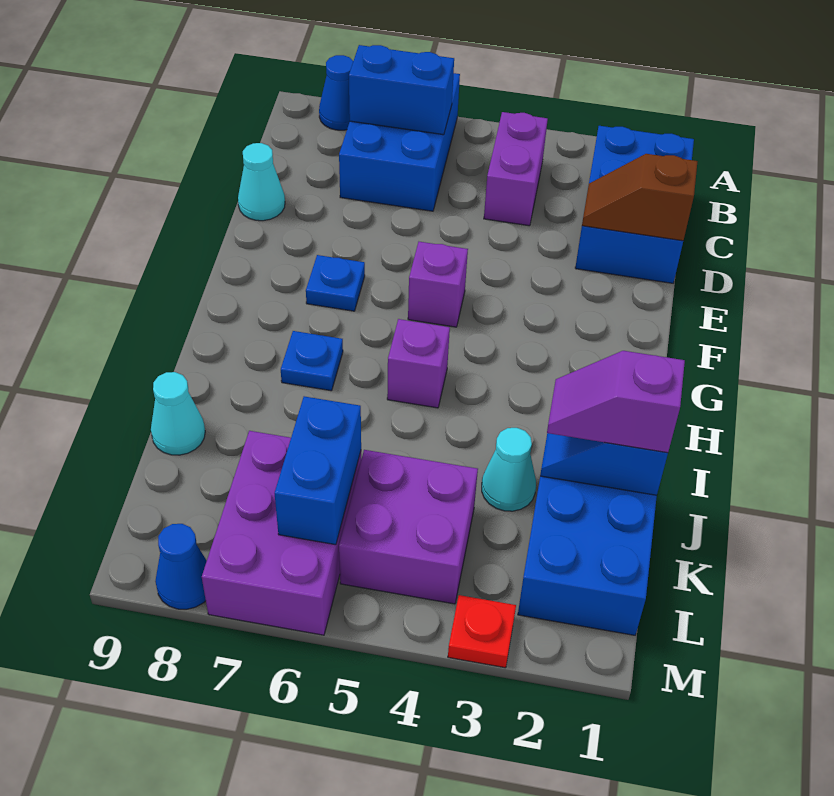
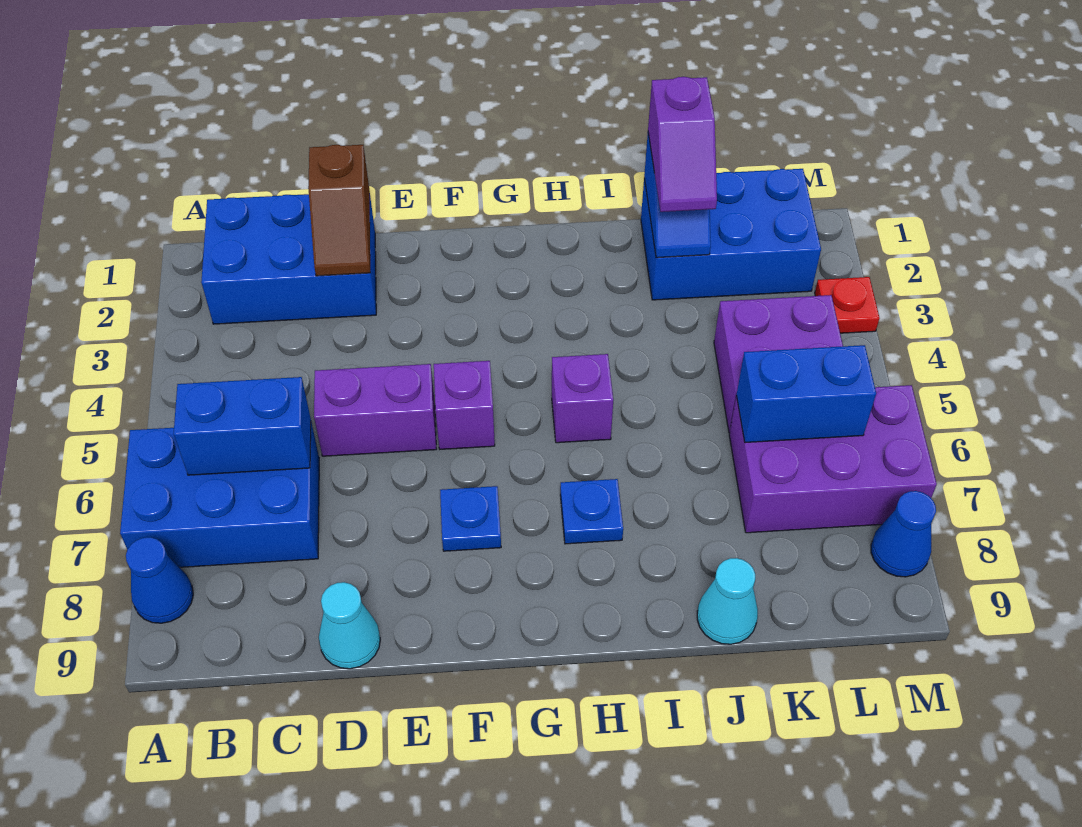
purple 1x2 brick [484,112,548,226] -> purple 1x2 brick moved to [314,364,436,456]
blue 1x2 brick [349,45,454,135] -> blue 1x2 brick turned to [174,377,311,475]
cyan 1x1 cone [482,428,536,511] -> none

